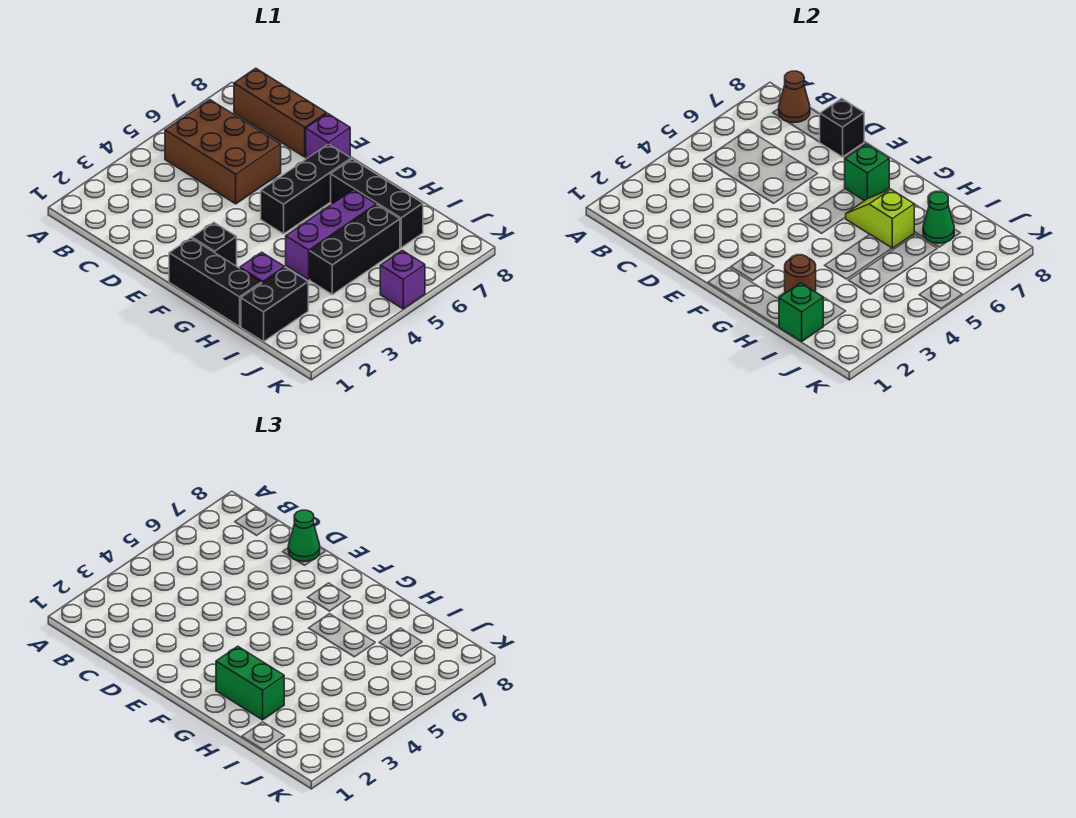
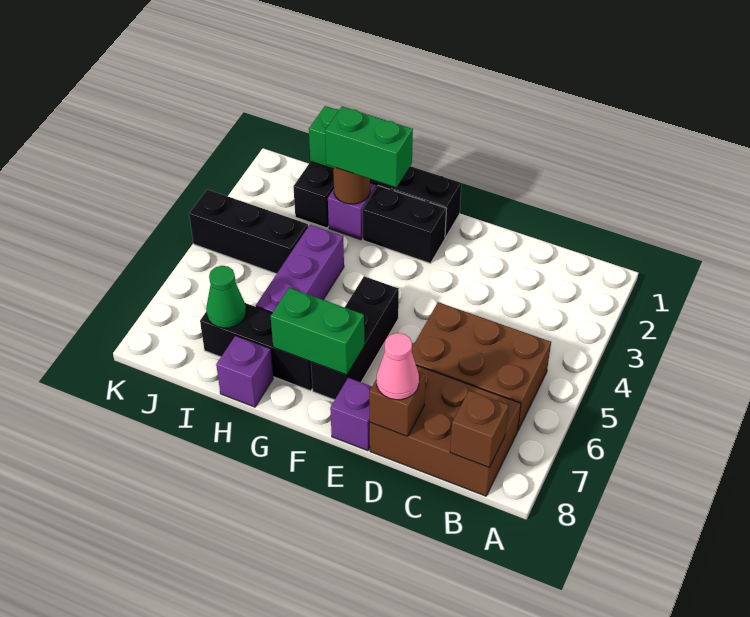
brown 1x3 brick [234,68,326,157] -> brown 2x3 brick [370,365,521,496]
brown 1x1 cone [779,71,810,123] -> brown 1x1 brick [450,391,509,467]
black 1x1 brick [820,98,864,157] -> brown 1x1 brick [369,372,426,436]
green 1x1 cone [288,510,320,562] -> pink 1x1 cone [377,333,419,400]
black 1x1 brick [192,222,237,266] -> black 1x2 brick [363,186,447,263]
green 1x1 brick [845,144,889,201] -> green 1x2 brick [271,288,364,375]
lime 1x2 slope [846,189,914,248] -> none
black 1x3 brick [310,205,400,295] -> black 1x3 brick turned to [189,189,308,274]
purple 1x1 brick [380,250,425,309] -> purple 1x1 brick moved to [216,336,273,407]

